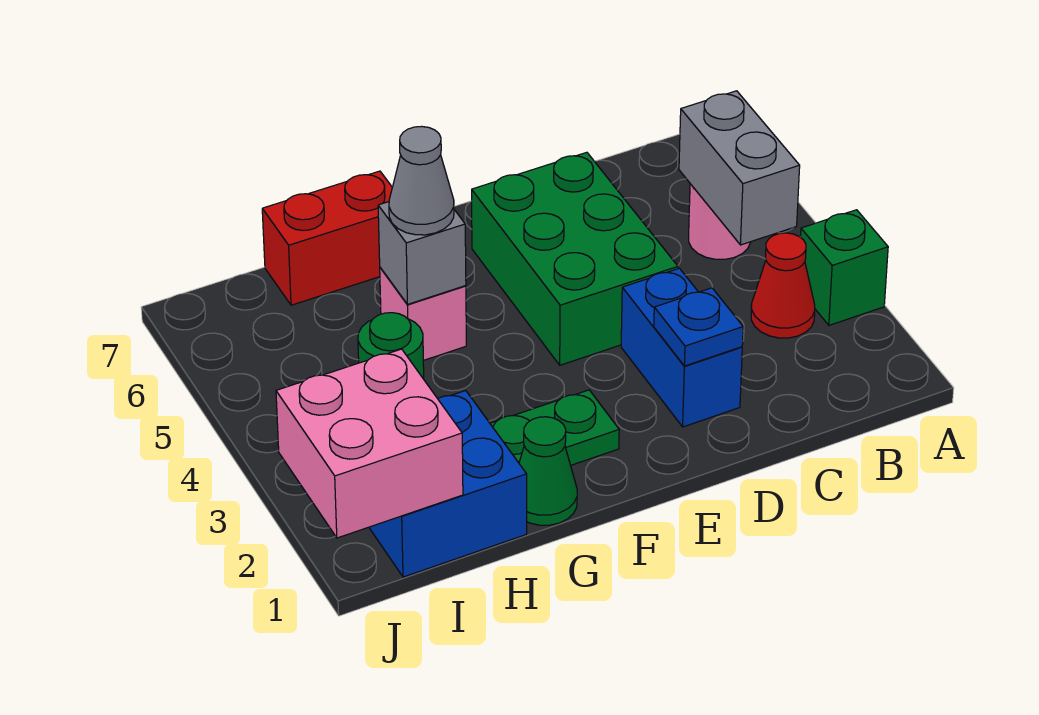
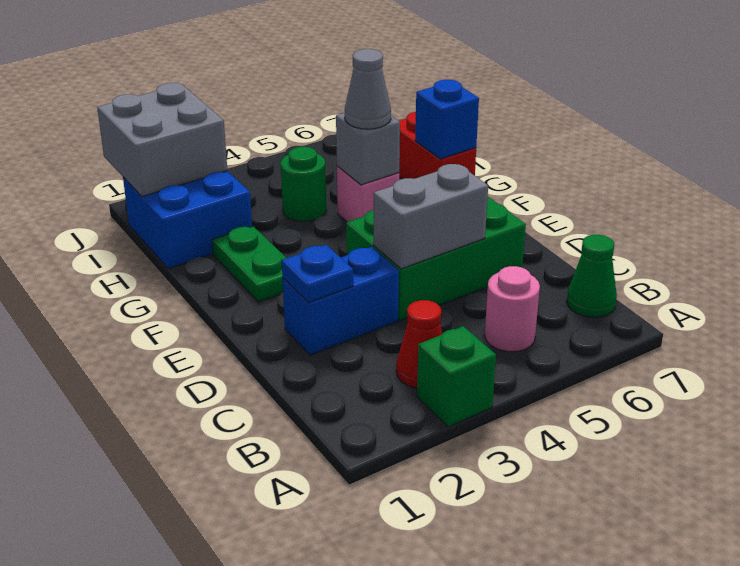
grey 1x2 brick [679,91,800,245] -> grey 1x2 brick moved to [373,164,488,269]
green 1x1 cone [519,417,577,525] -> green 1x1 cone moved to [567,235,617,317]
none -> blue 1x1 brick [415,80,479,159]
pink 2x2 brick [276,349,463,538] -> grey 2x2 brick [97,83,227,196]

